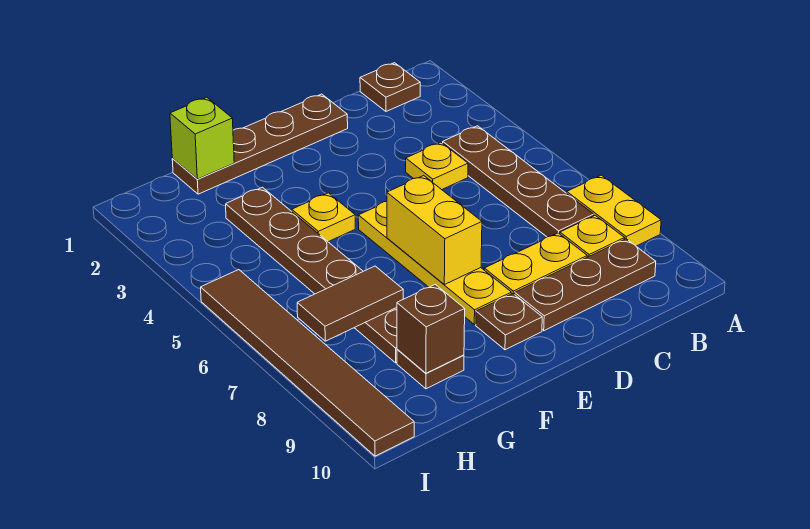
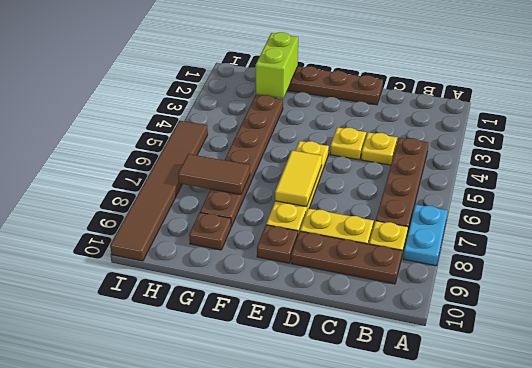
yellow 1x2 plate [567,175,661,246] -> cyan 1x2 plate [403,205,448,266]
brown 1x1 plate [360,63,420,111] -> none
yellow 1x2 brick [387,176,482,285] -> yellow 1x2 tile [275,150,322,207]
yellow 1x1 plate [292,193,355,242] -> yellow 1x1 plate moved to [330,127,366,160]
lime 1x1 brick [170,97,234,179] -> lime 1x2 brick [256,32,298,98]
brown 1x1 brick [397,285,465,373] -> none

